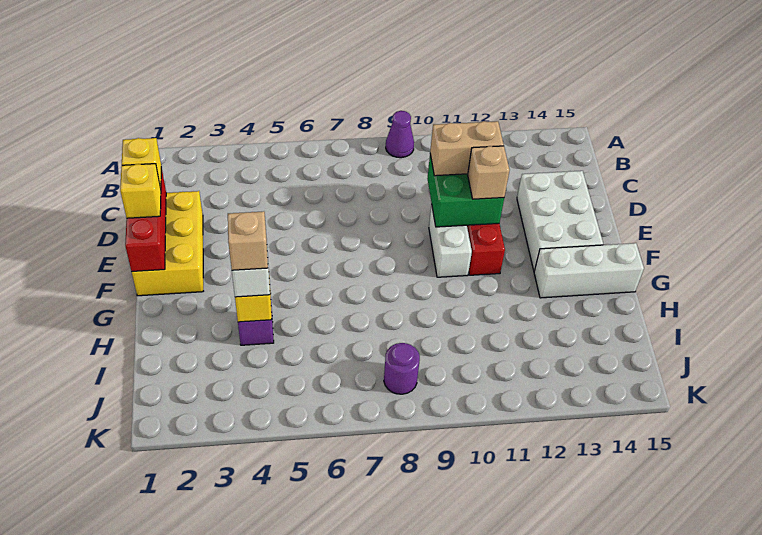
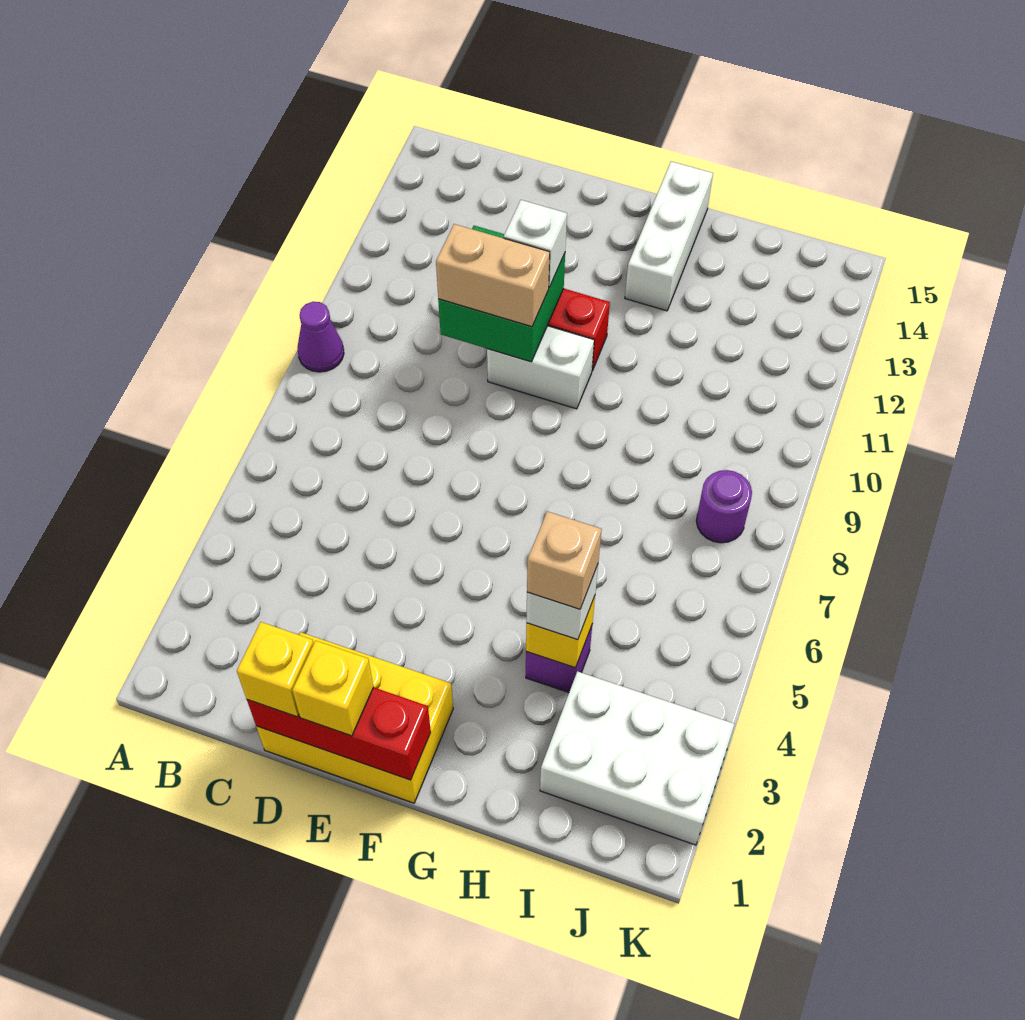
tan 1x2 brick [430,121,504,176] -> tan 1x2 brick turned to [436,224,550,327]
white 2x3 brick [517,171,603,271] -> white 2x3 brick moved to [540,671,734,845]
tan 1x1 brick [468,146,510,199] -> white 1x1 brick [504,200,567,287]

